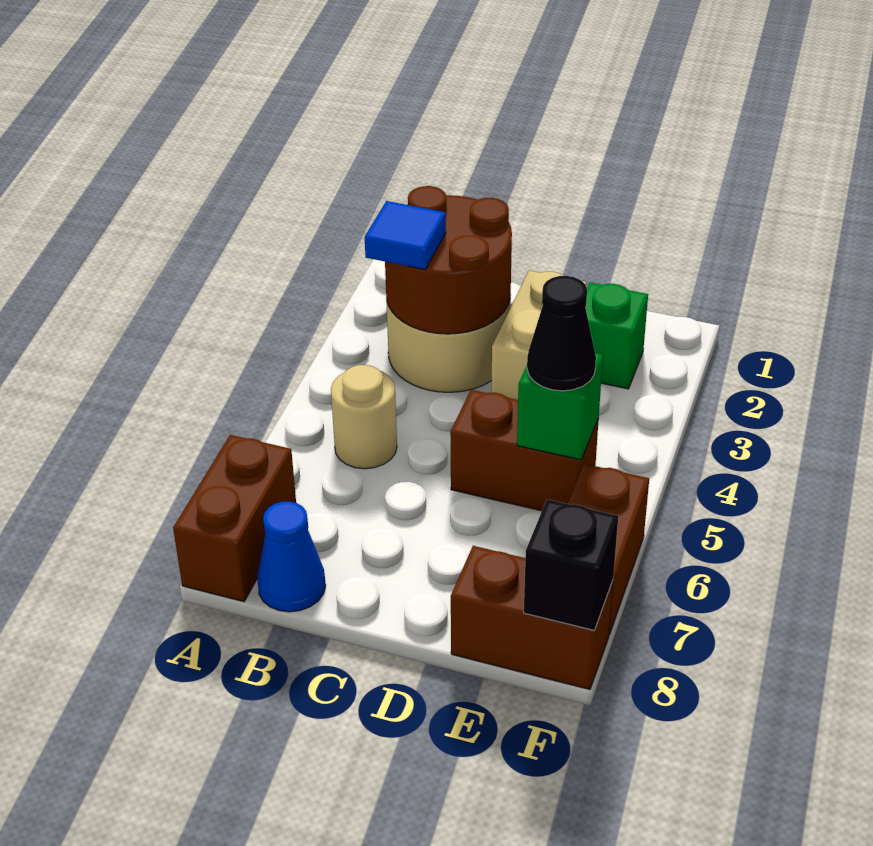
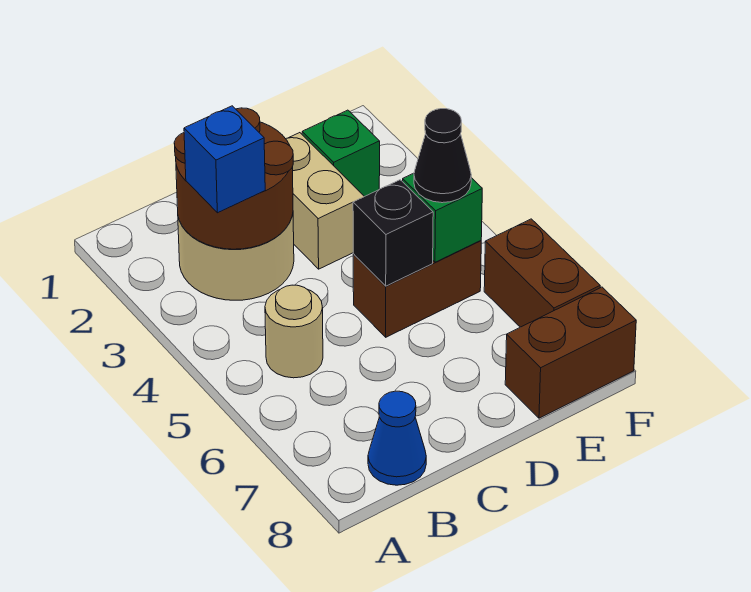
brown 1x2 brick [173,435,296,602] -> none
blue 1x1 tile [365,201,446,269] -> blue 1x1 brick [184,106,265,213]
black 1x1 brick [524,499,618,630] -> black 1x1 brick moved to [353,180,433,286]

